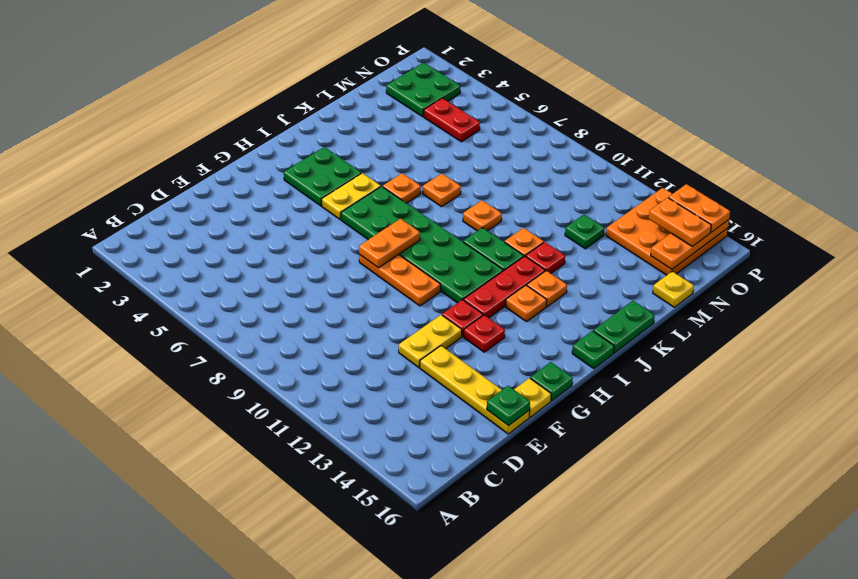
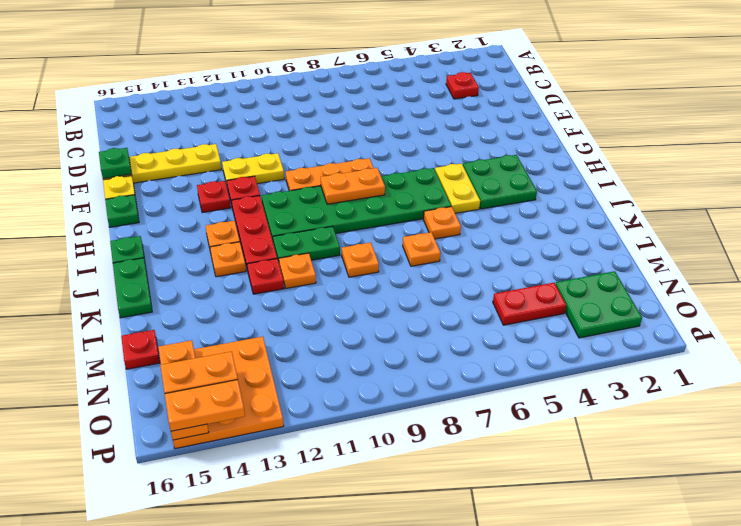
none -> red 1x1 plate [446,72,479,99]
yellow 1x2 plate [399,315,462,368] -> yellow 1x2 plate turned to [222,153,284,185]
orange 1x2 plate [359,219,420,268] -> orange 1x2 plate turned to [321,168,385,204]
green 1x1 plate [565,215,605,249] -> none
yellow 1x1 plate [653,271,694,307] -> red 1x1 plate [121,330,160,369]

